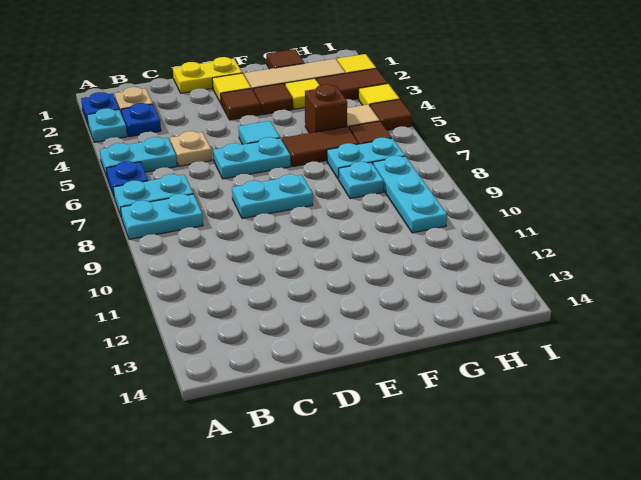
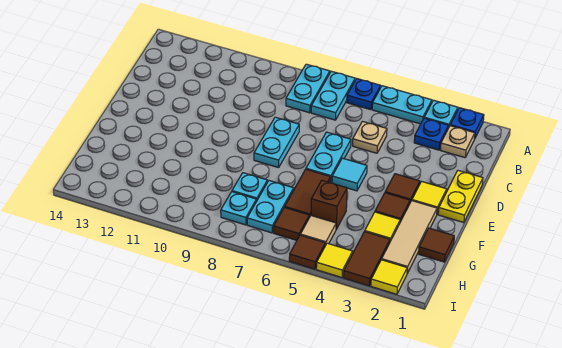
cyan 1x2 plate [100,137,177,177] -> cyan 1x2 plate turned to [372,86,432,124]
cyan 1x3 plate [373,156,447,233] -> cyan 1x1 plate [221,192,256,225]

